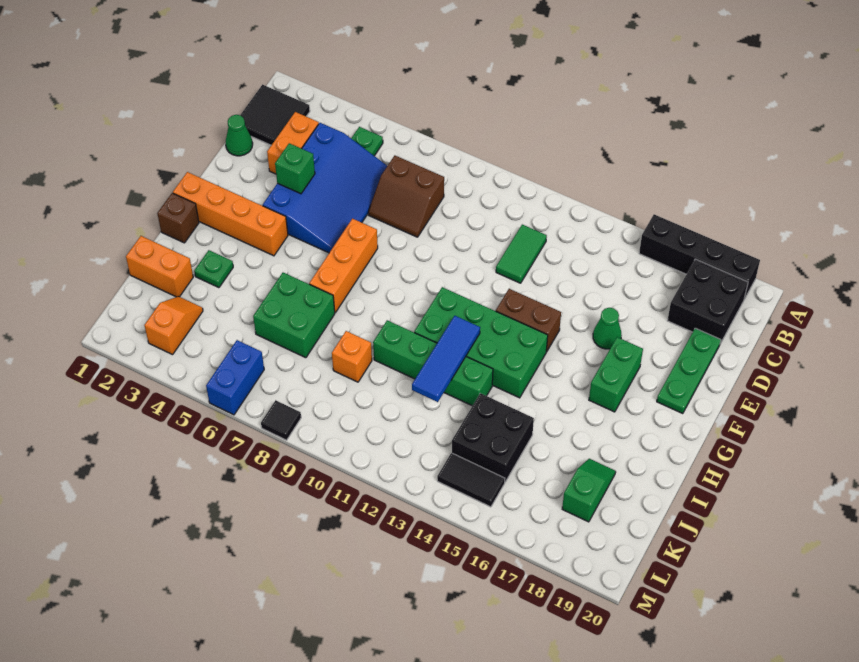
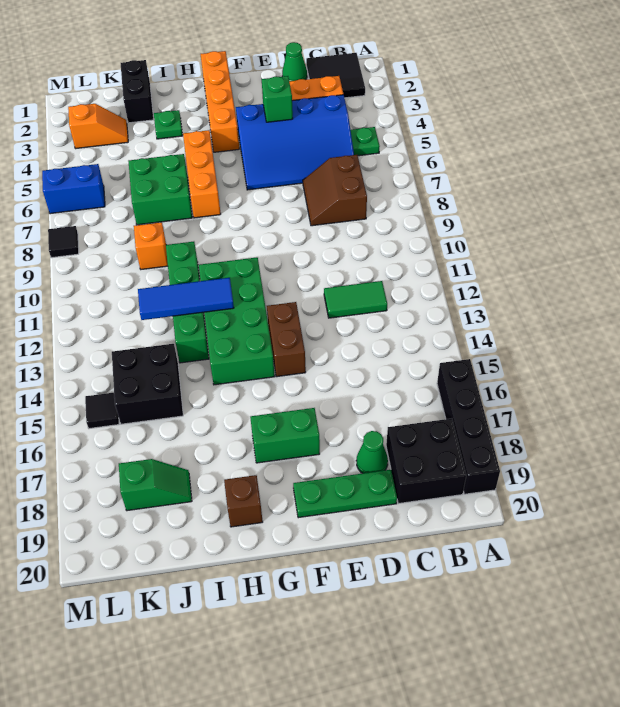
green 1x1 cone [593,308,622,349] -> green 1x1 cone moved to [357,431,388,473]
orange 1x3 brick [309,219,378,313] -> orange 1x3 brick turned to [183,130,221,218]
brown 1x1 brick [157,193,199,243] -> brown 1x1 brick moved to [224,475,263,527]
orange 1x2 brick [126,236,193,297] -> black 1x2 brick [121,60,154,123]
black 1x2 tile [437,453,505,507] -> black 1x1 tile [85,393,119,429]

